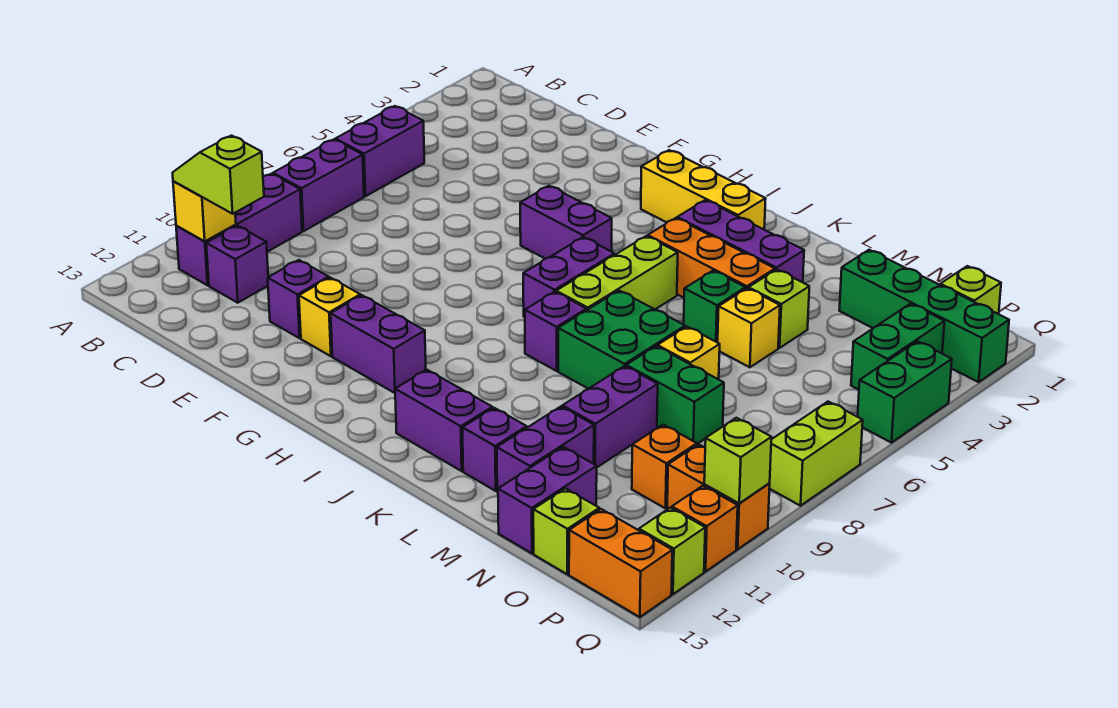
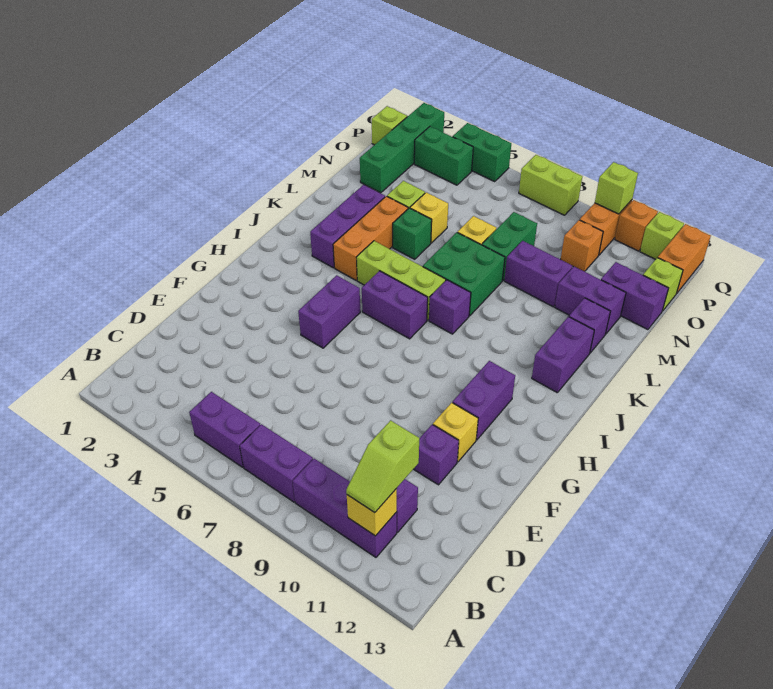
yellow 1x3 brick [641,150,766,229] -> none

